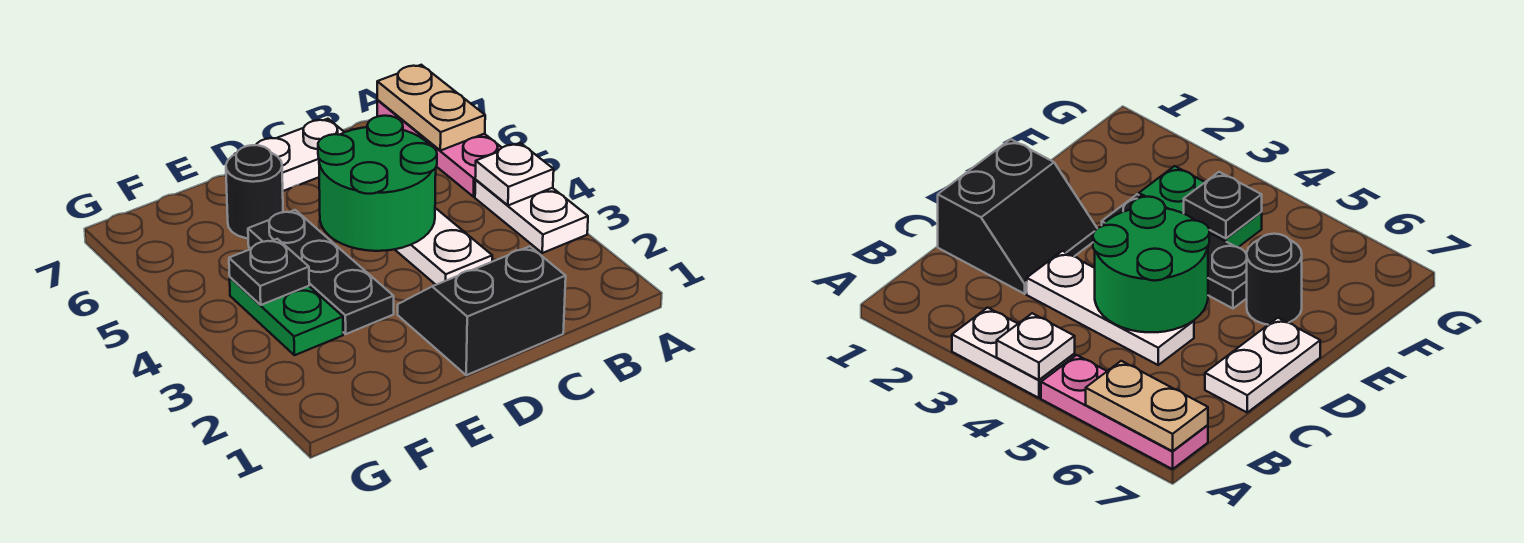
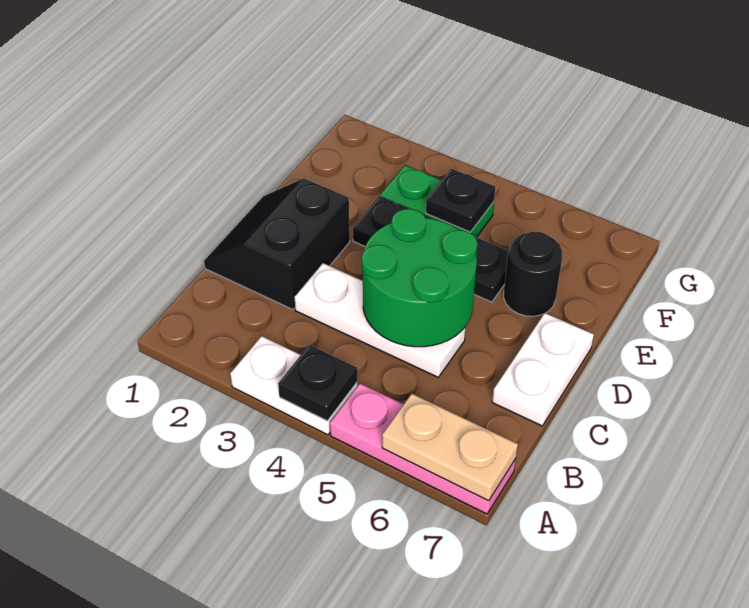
white 1x1 plate [475,143,554,205] -> black 1x1 plate [278,345,357,421]
black 2x2 slope [398,246,566,375] -> black 2x2 slope turned to [204,178,350,310]

